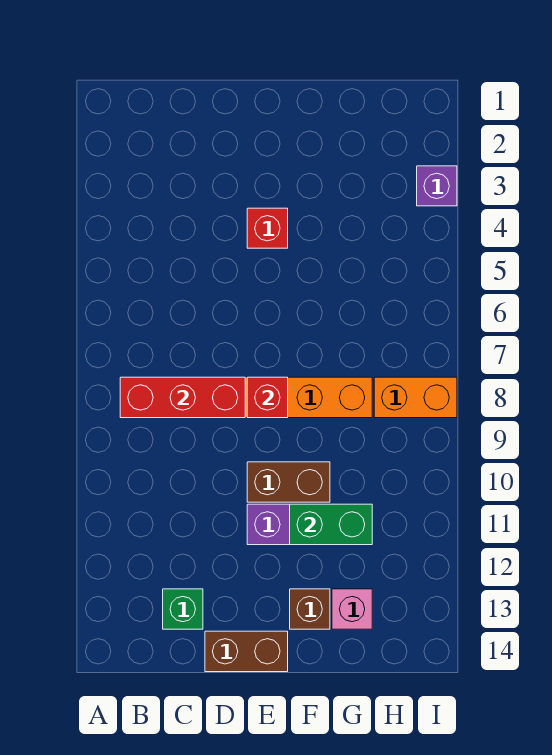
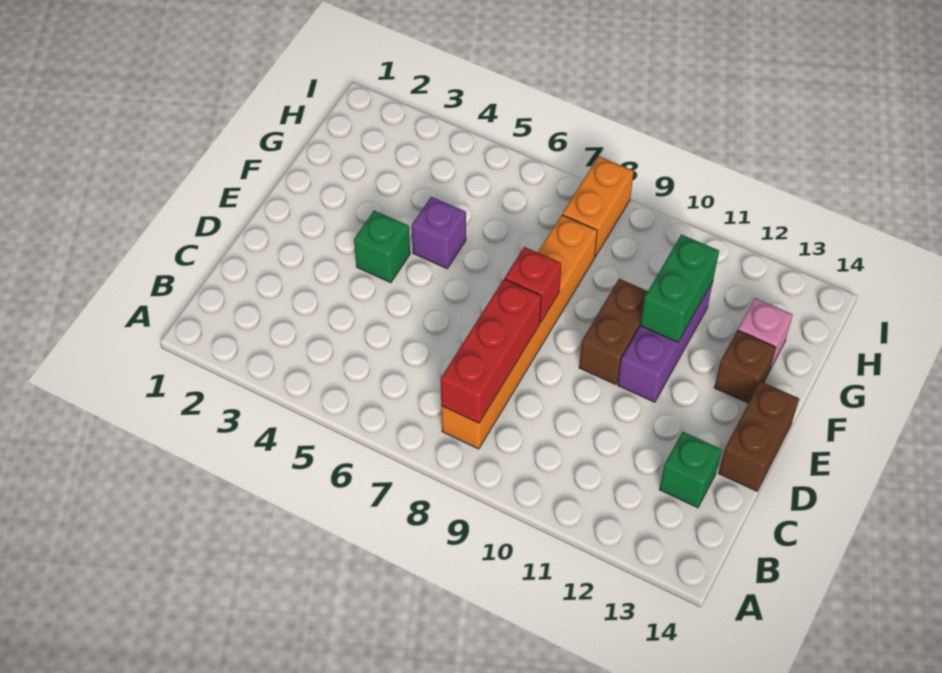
red 1x1 brick [247,208,288,248] -> green 1x1 brick [354,210,410,283]
purple 1x1 brick [417,166,457,206] -> purple 1x1 brick moved to [412,197,466,268]

